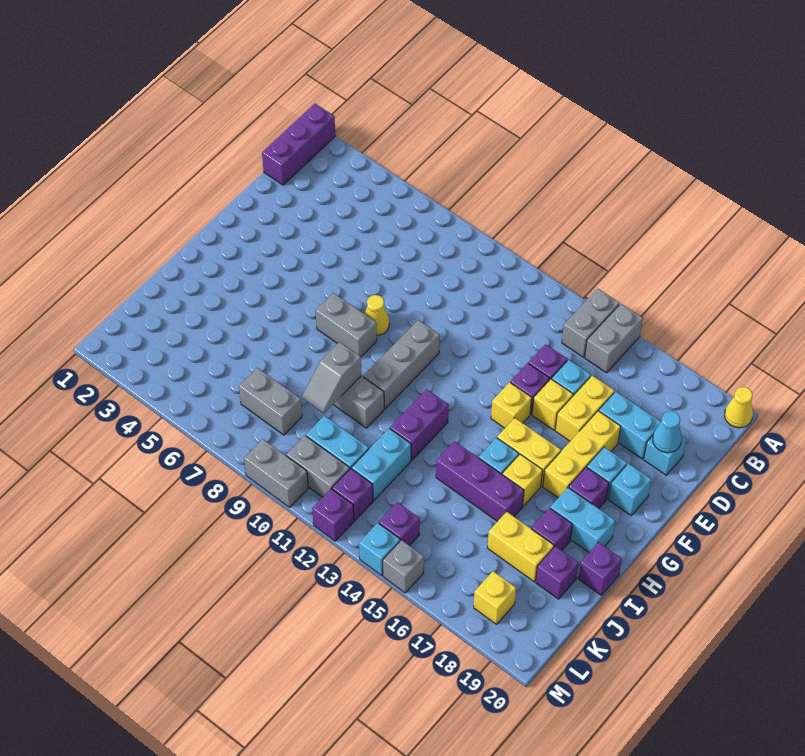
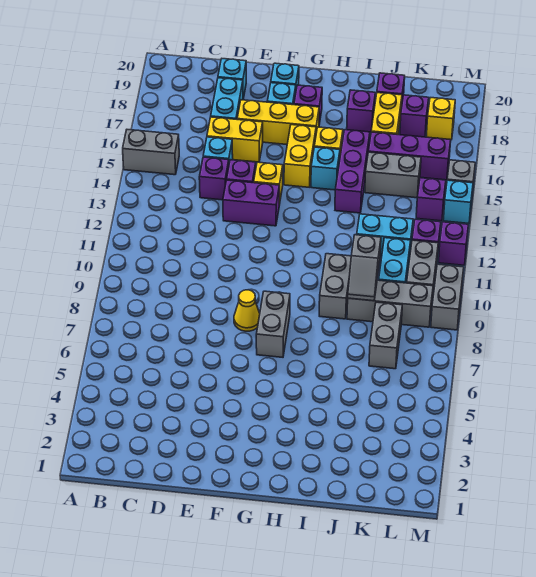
purple 1x3 brick [262,104,335,185] -> purple 1x3 brick moved to [368,132,451,180]
grey 1x2 brick [562,289,620,357] -> grey 1x2 brick moved to [365,152,421,198]
yellow 1x1 cone [725,387,753,428] -> none
cyan 1x1 cone [653,411,682,453] -> none
yellow 1x1 brick [532,379,573,430] -> none
grey 1x3 brick [363,320,440,409] -> grey 1x3 brick moved to [347,280,433,327]
purple 1x2 brick [390,389,449,460] -> purple 1x2 brick moved to [223,180,279,226]
cyan 1x2 brick [550,488,615,552] -> none
grey 1x2 slope [303,342,361,413] -> grey 1x2 slope turned to [348,235,381,301]
purple 1x1 brick [578,542,622,595] -> purple 1x1 brick moved to [400,95,429,137]

